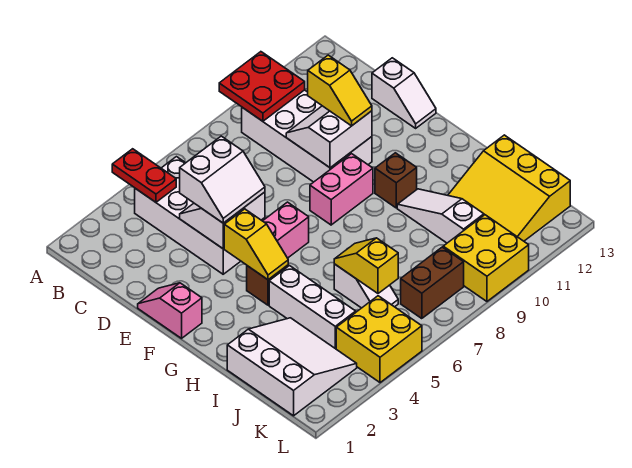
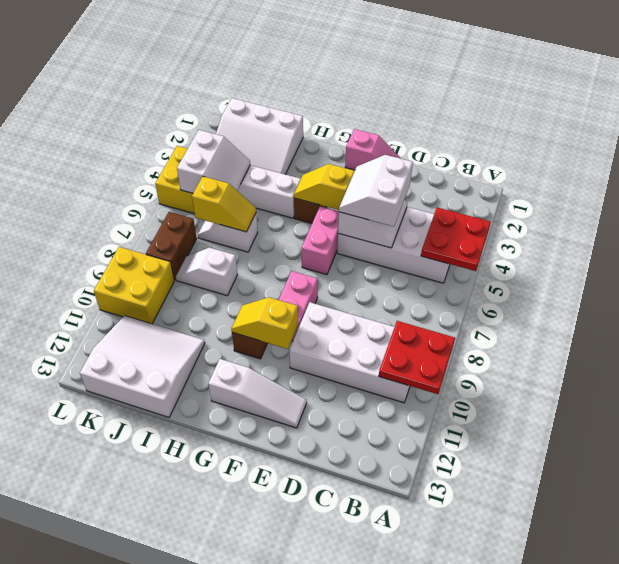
red 1x2 plate [112,149,176,202] -> red 2x2 plate [421,207,491,271]
white 2x2 slope [286,106,372,168] -> white 2x2 slope moved to [177,130,250,193]
yellow 1x2 slope [308,55,372,126] -> yellow 1x2 slope moved to [232,297,298,349]
white 1x2 slope [372,58,436,128] -> white 1x2 slope moved to [176,248,238,296]
white 1x3 slope [397,189,484,243] -> white 1x3 slope moved to [208,359,307,428]
yellow 3x3 slope [448,135,570,241] -> white 3x3 slope [80,316,205,417]

